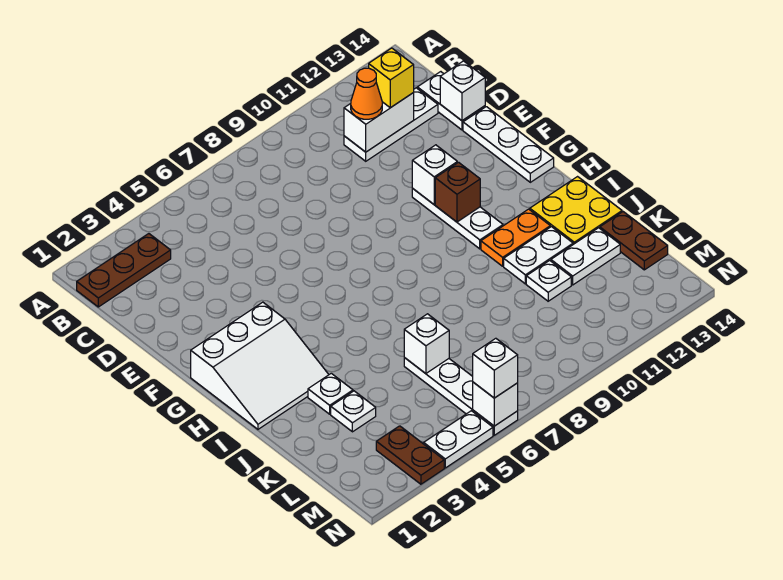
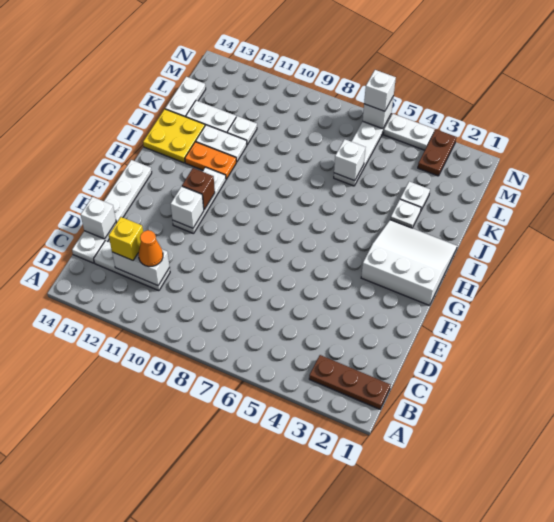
brown 1x2 plate [600,212,668,270] -> white 1x2 plate [165,77,206,117]

